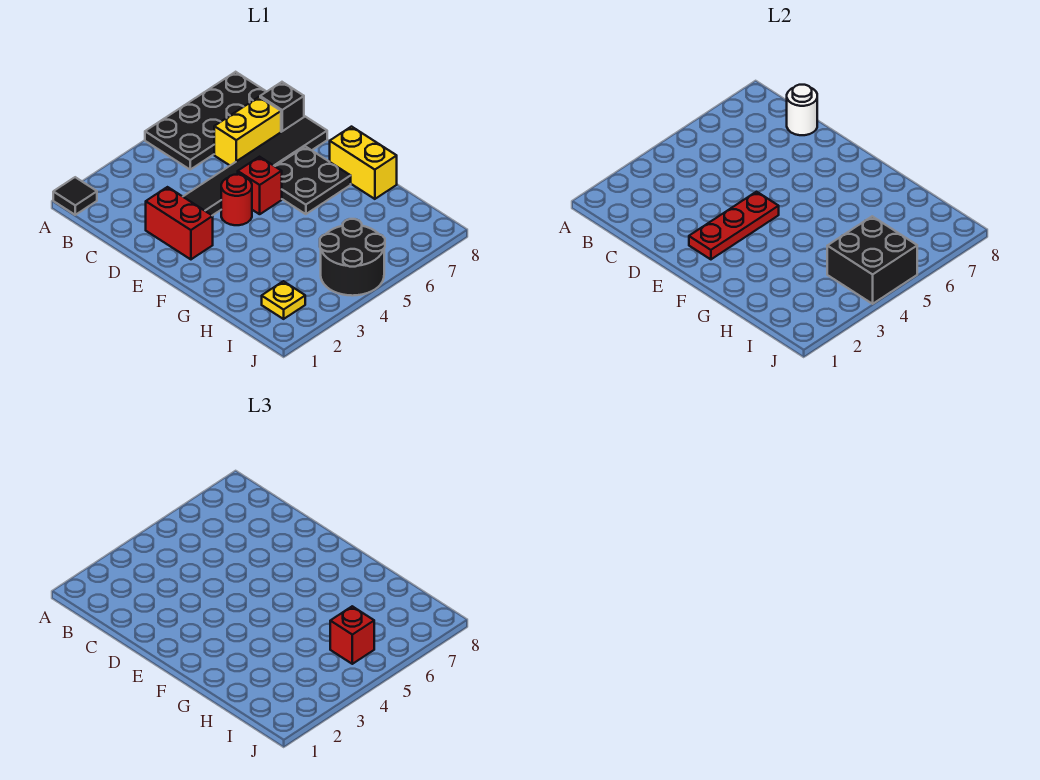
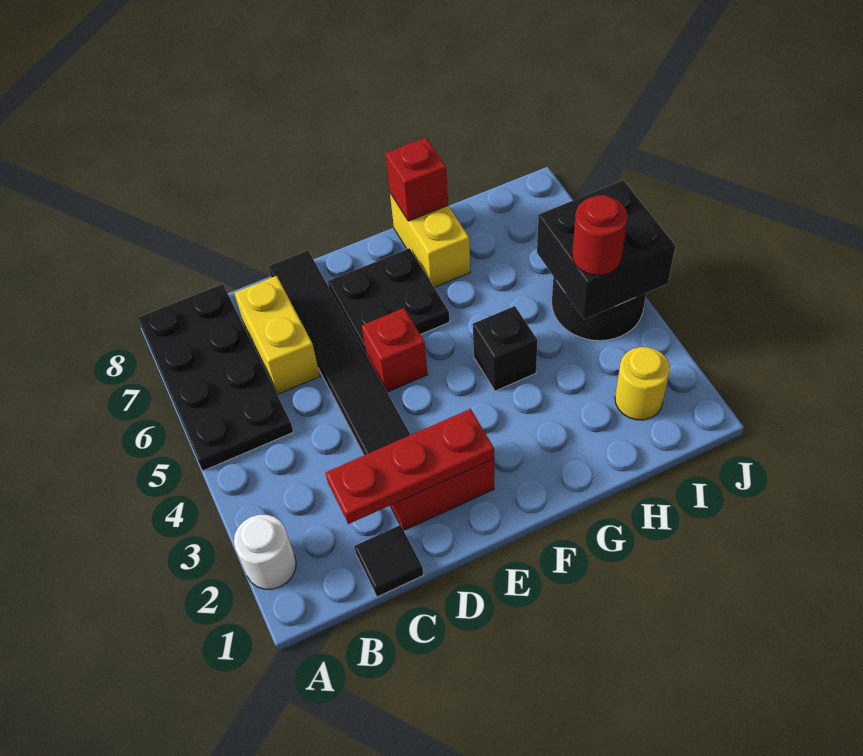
black 1x1 tile [53,177,97,215] -> black 1x1 tile moved to [354,525,423,597]
black 1x1 brick [260,82,304,132] -> black 1x1 brick moved to [473,306,538,391]
white 1x1 round brick [787,85,817,135] -> white 1x1 round brick moved to [234,515,296,589]
red 1x3 plate [689,192,779,259] -> red 1x3 plate turned to [325,409,494,524]
red 1x1 round brick [221,174,252,225] -> red 1x1 round brick moved to [572,195,627,275]
yellow 1x2 brick [330,127,397,199] -> yellow 1x2 brick turned to [390,193,470,287]
yellow 1x1 plate [262,281,305,319] -> yellow 1x1 round brick [615,347,670,420]
red 1x1 brick [330,606,374,664] -> red 1x1 brick moved to [385,138,448,221]

